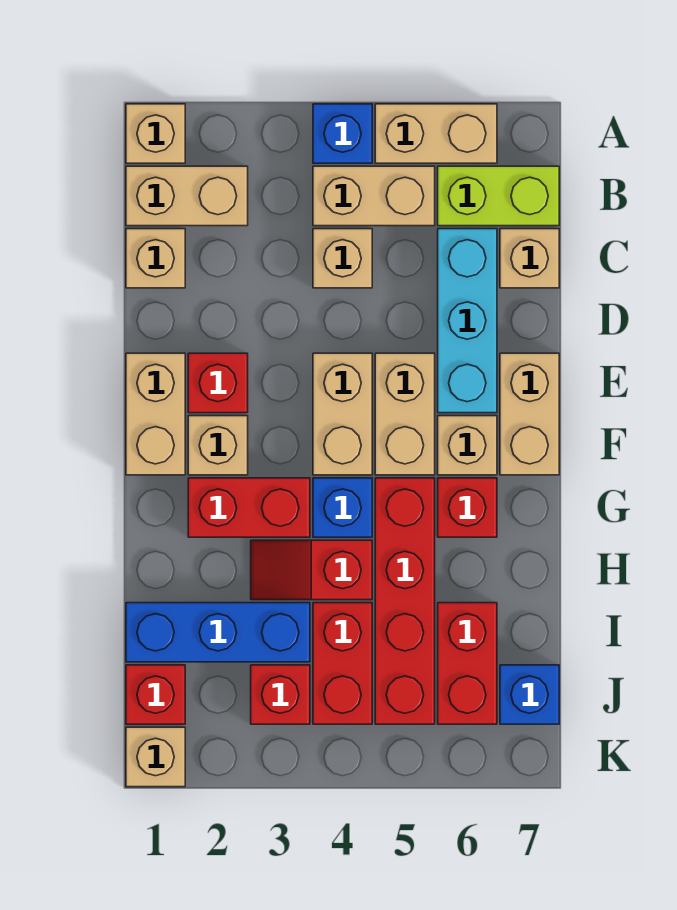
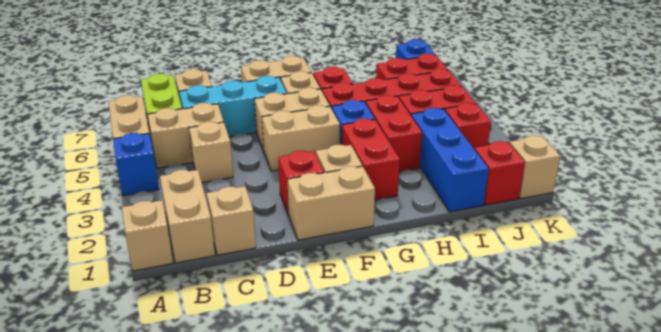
tan 1x2 brick [313,166,435,226] -> tan 1x2 brick turned to [148,103,224,168]
red 1x2 slope [251,540,372,600] -> red 1x2 brick [366,95,422,172]

